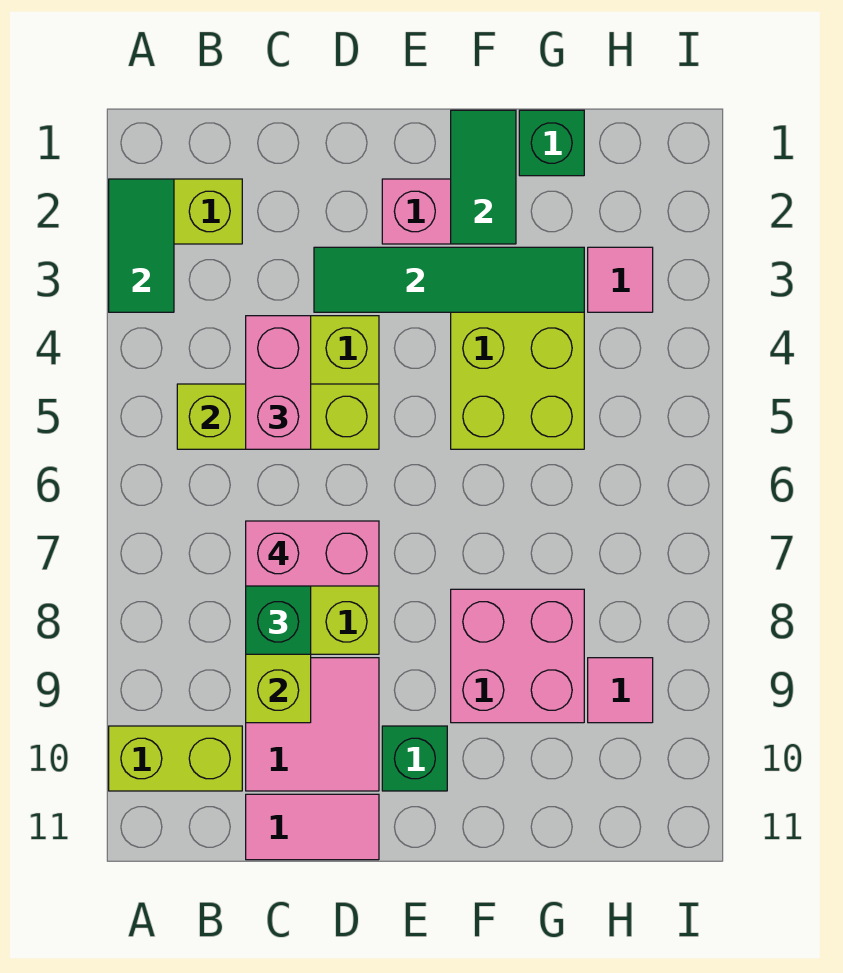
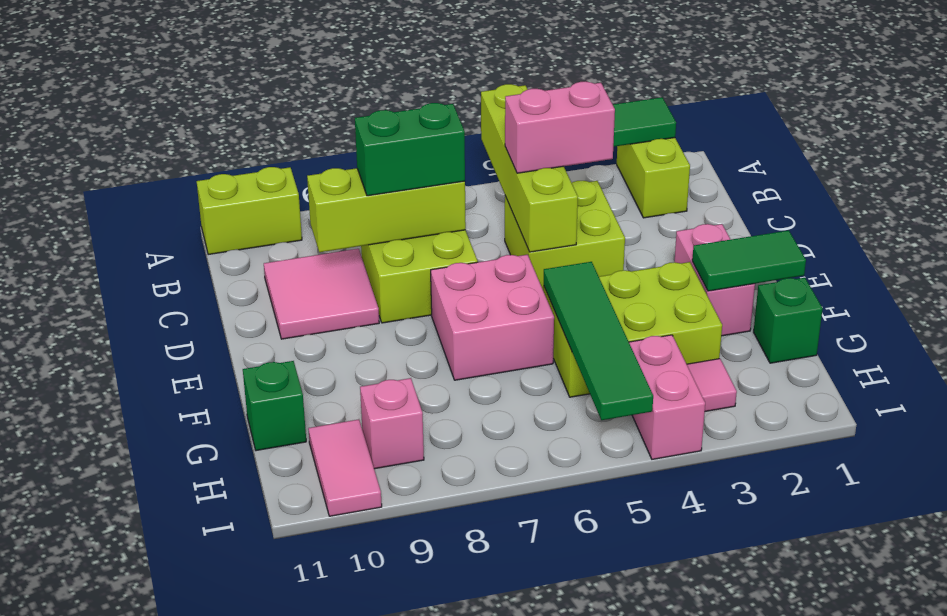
lime 1x2 brick [109,726,242,791] -> lime 1x2 brick turned to [197,167,302,255]
lime 1x3 brick [177,384,379,449] -> lime 1x4 brick [481,84,578,252]
pink 1x2 brick [246,521,379,586] -> pink 1x2 brick moved to [629,335,705,459]
pink 1x2 tile [246,794,379,860] -> pink 1x2 tile moved to [308,419,382,516]
green 1x4 tile [314,247,584,312] -> green 1x4 tile moved to [544,262,653,420]
green 1x1 brick [382,726,447,791] -> green 1x1 brick moved to [243,361,306,451]
pink 2x2 brick [451,589,584,723] -> pink 2x2 brick moved to [431,255,554,380]
pink 1x1 tile [588,658,653,723] -> pink 1x1 brick [360,378,424,469]

